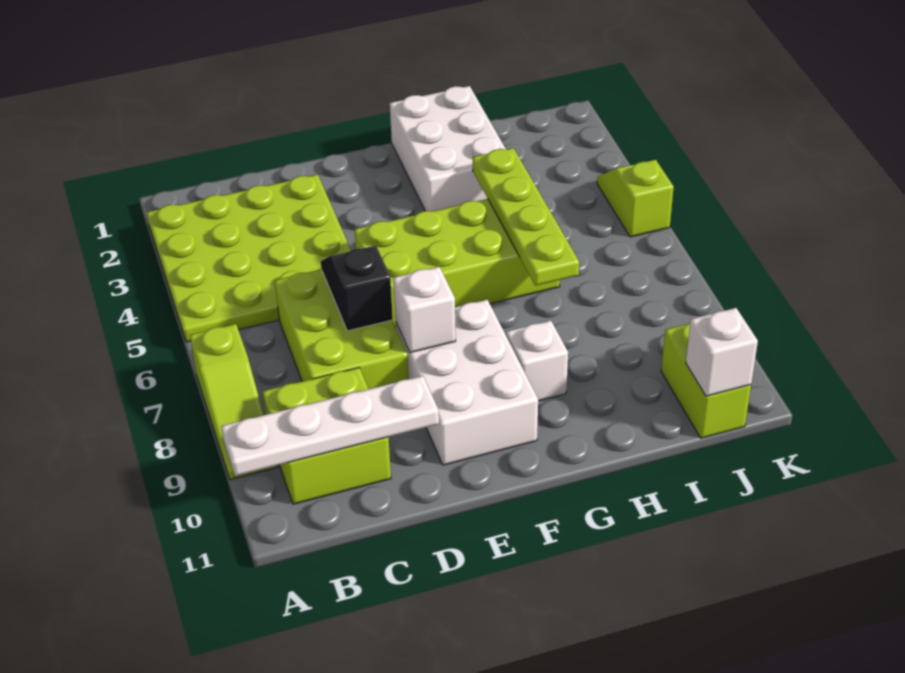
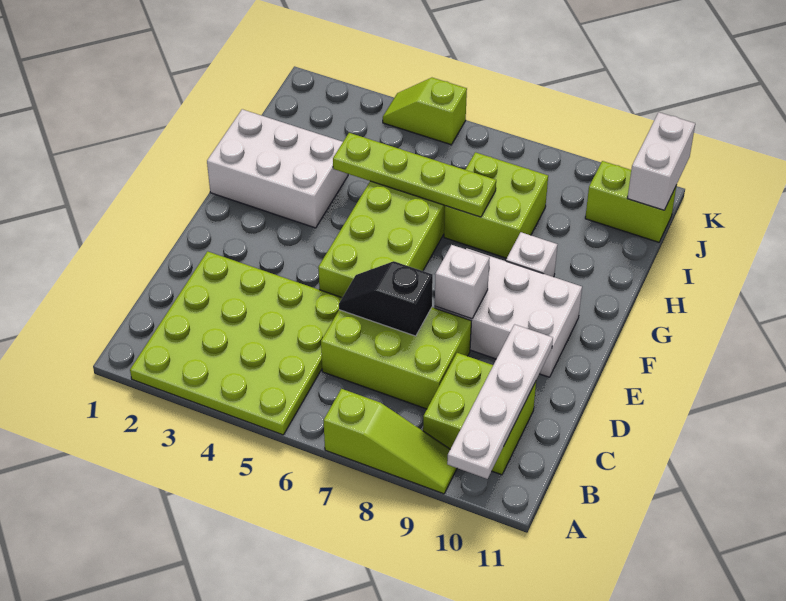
none -> lime 2x2 brick [444,152,548,258]
white 1x1 brick [686,308,758,396] -> white 1x2 brick [628,112,695,210]

